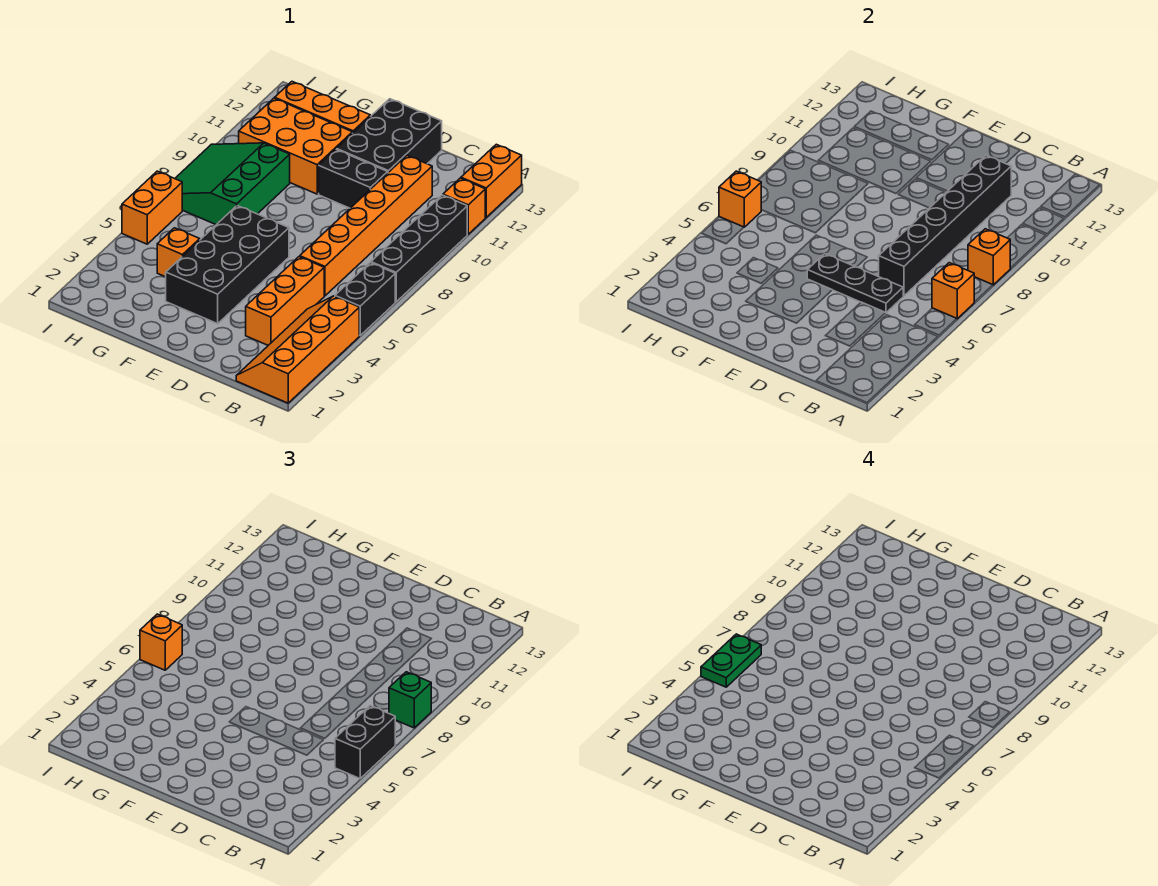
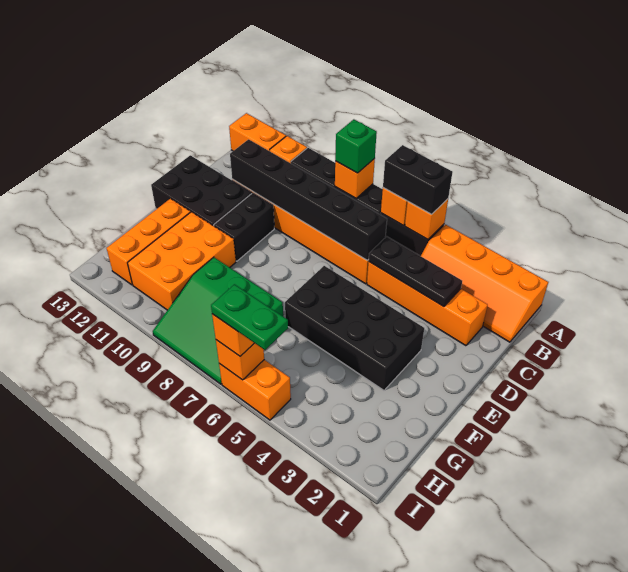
orange 1x3 brick [246,257,324,345] -> orange 1x4 brick [367,261,488,346]
black 1x3 plate [807,254,903,313] -> black 1x3 plate turned to [368,237,462,307]
orange 1x1 brick [157,228,200,277] -> orange 1x1 brick moved to [405,199,448,240]

